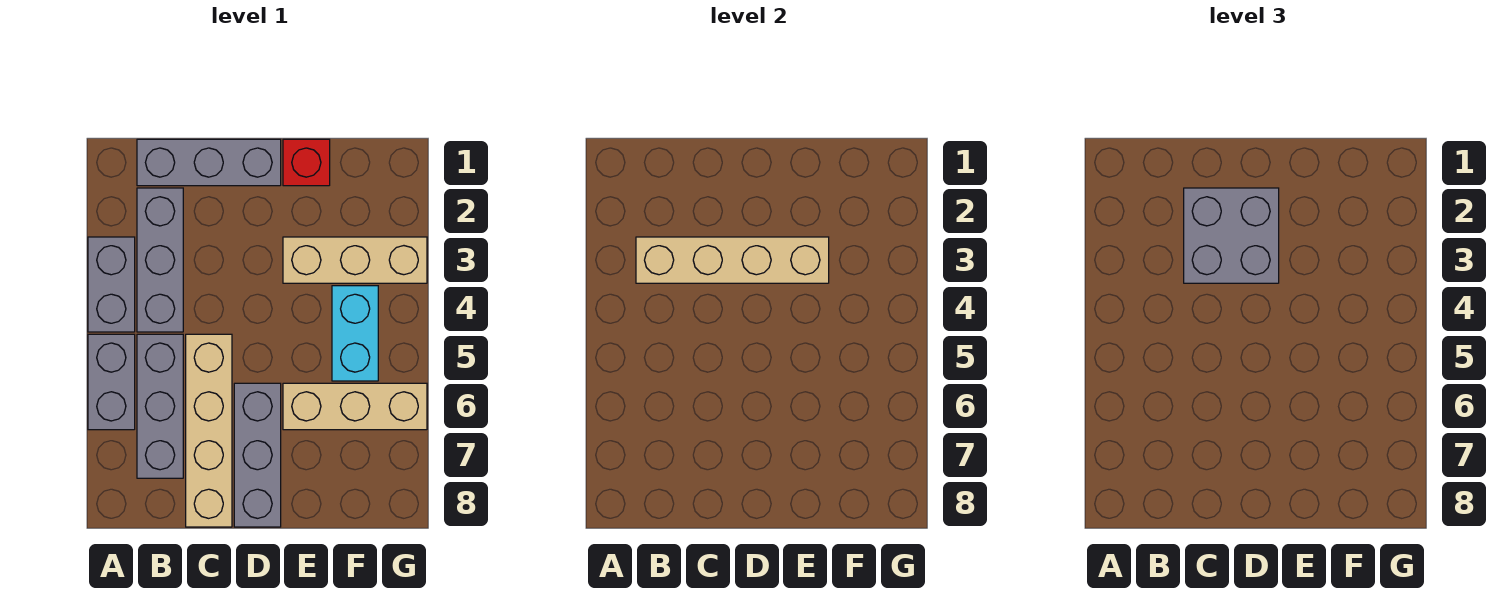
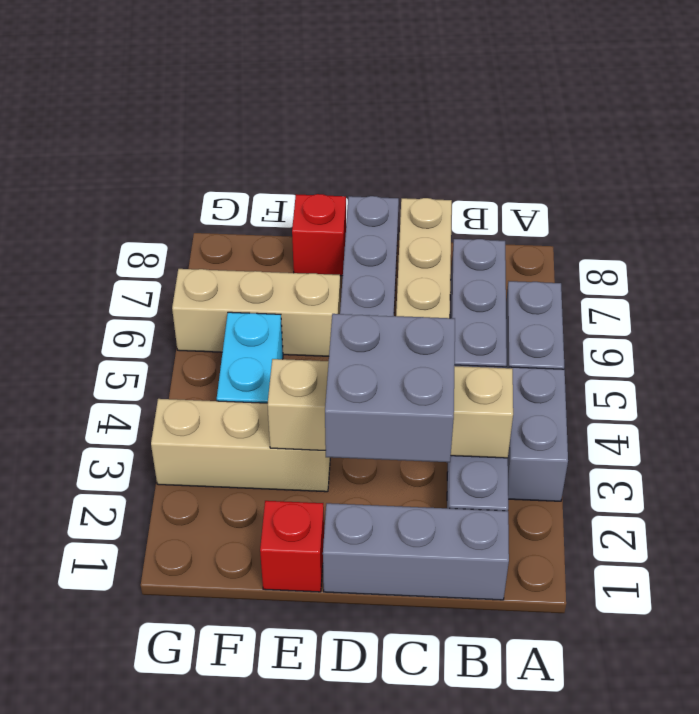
none -> red 1x1 brick [292,194,346,276]

